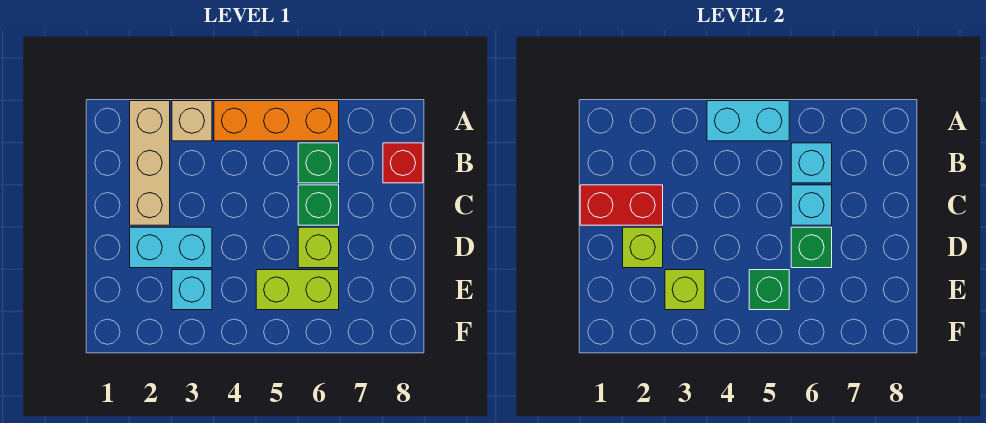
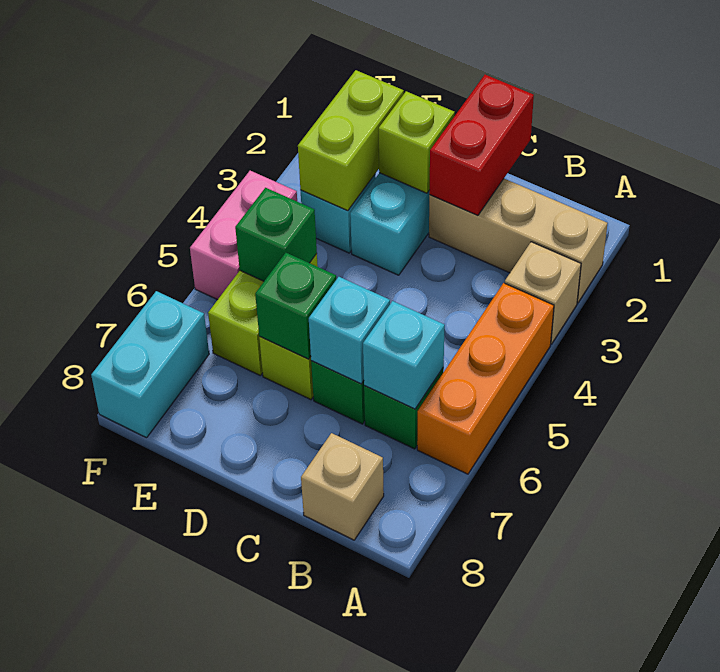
cyan 1x2 brick [707,101,789,141] -> cyan 1x2 brick moved to [91,291,209,438]
red 1x1 brick [383,143,423,183] -> tan 1x1 brick [301,433,384,540]
lime 1x1 brick [665,270,705,310] -> lime 1x2 brick [298,70,404,211]
none -> pink 1x2 brick [190,171,297,300]

